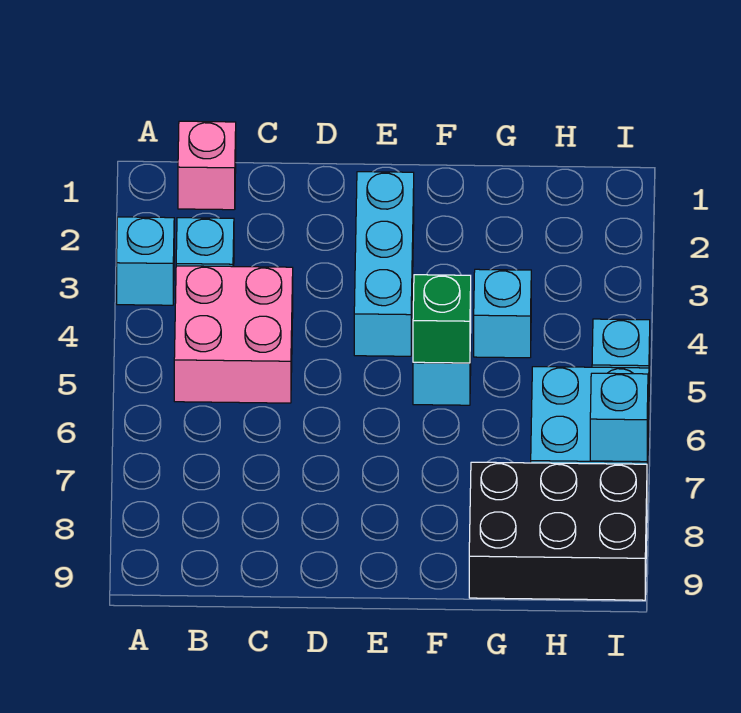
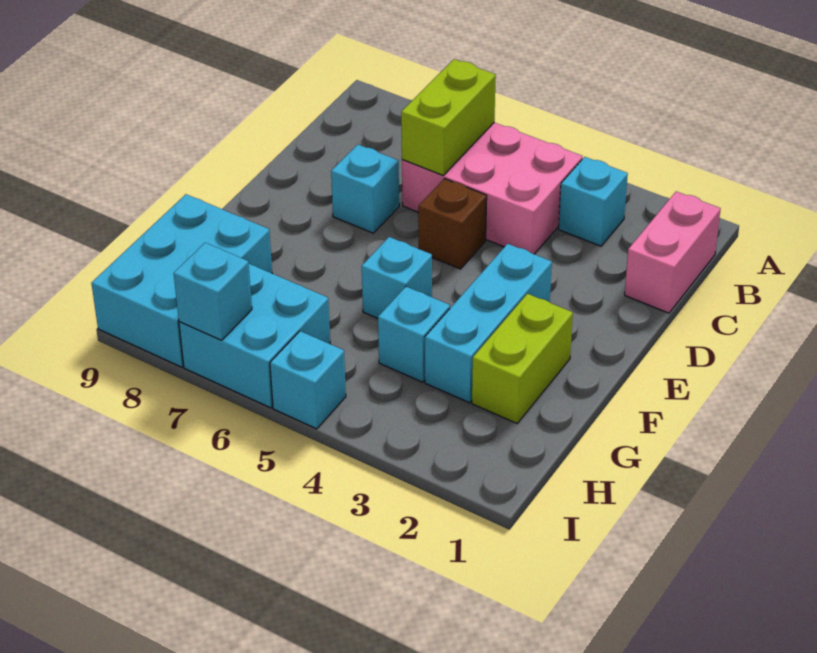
cyan 1x1 brick [117,217,174,305] -> cyan 1x1 brick moved to [331,145,399,233]
pink 1x1 brick [178,121,236,210] -> pink 1x2 brick [625,191,721,313]
pink 2x2 brick [174,266,293,403] -> pink 2x3 brick [402,123,582,254]
none -> lime 1x2 brick [401,59,496,175]
none -> brown 1x1 brick [418,179,487,269]
cyan 1x3 brick [354,172,414,356] -> cyan 1x3 brick turned to [425,244,552,403]
none -> lime 1x2 brick [472,294,573,423]
green 1x1 brick [413,275,471,363] -> none
black 2x3 brick [469,462,647,600] -> cyan 2x3 brick [91,194,272,367]

